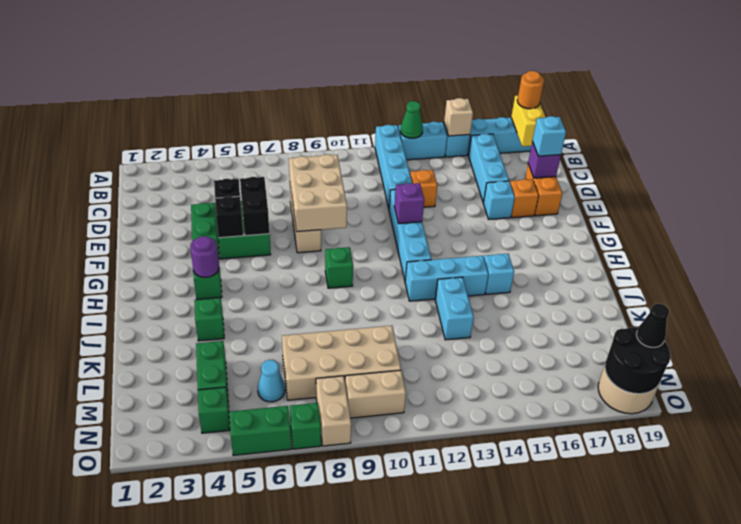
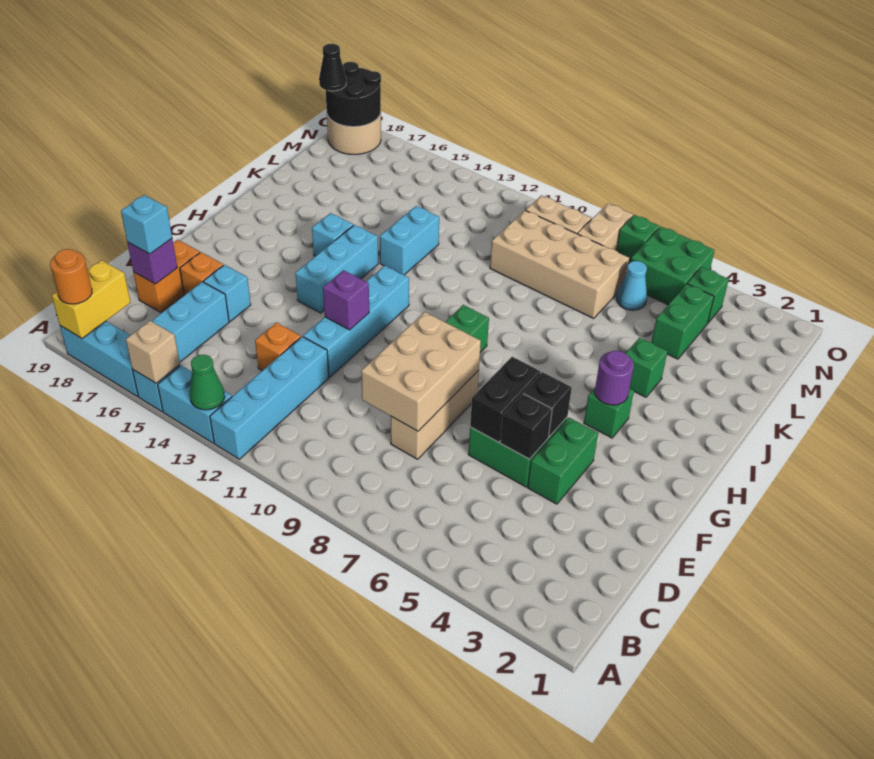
cyan 1x3 brick [405,256,488,301] -> cyan 1x3 brick turned to [295,225,378,313]
green 1x2 brick [229,406,291,455] -> green 2x2 brick [631,227,715,305]

